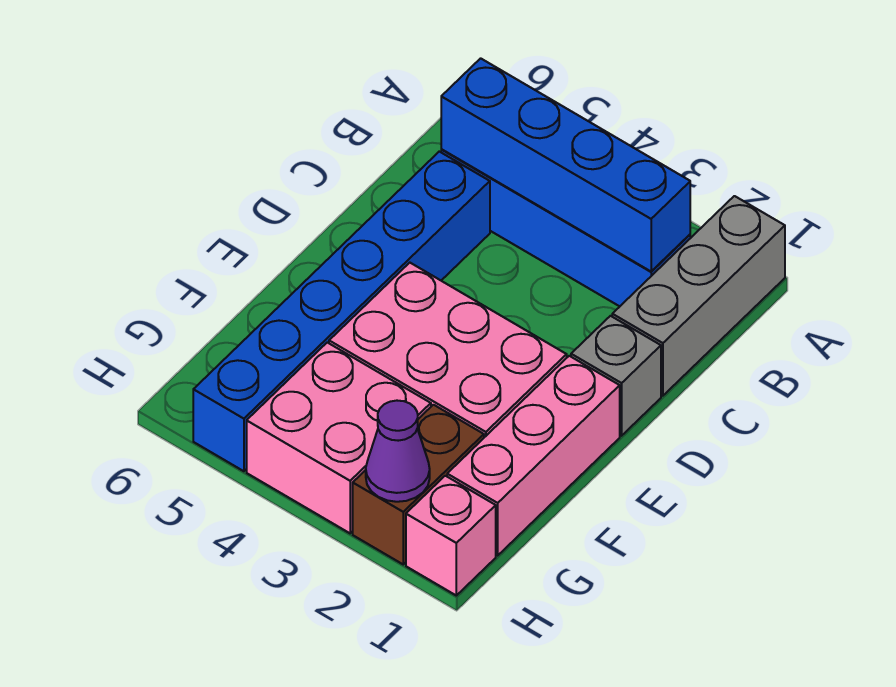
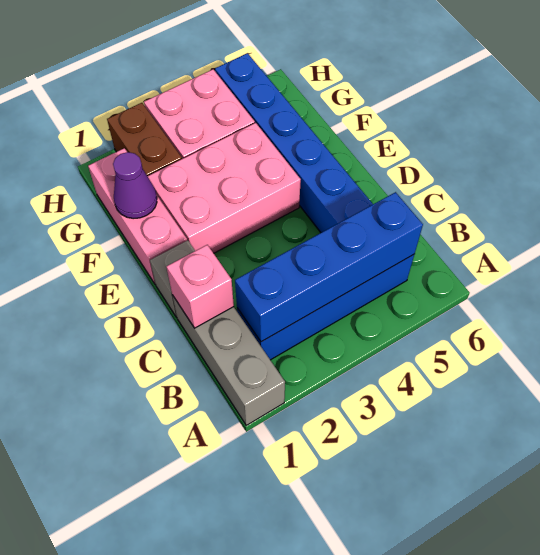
pink 1x1 brick [406,476,496,595] -> pink 1x1 brick moved to [166,245,234,328]
purple 1x1 cone [366,401,430,502] -> purple 1x1 cone moved to [113,152,157,219]

